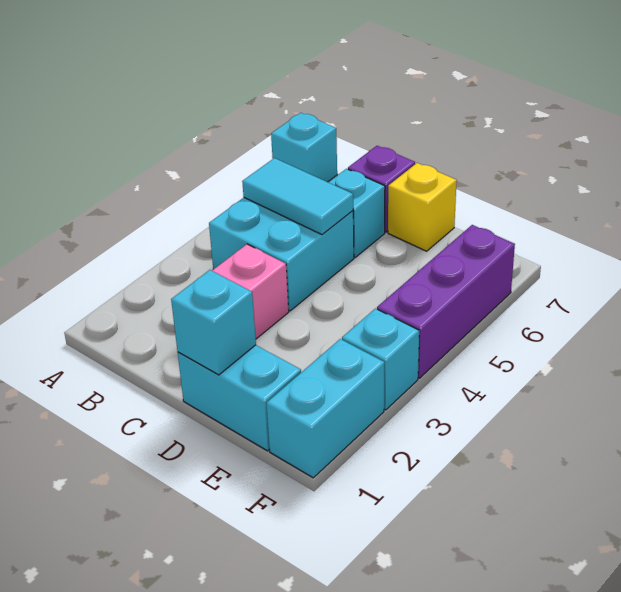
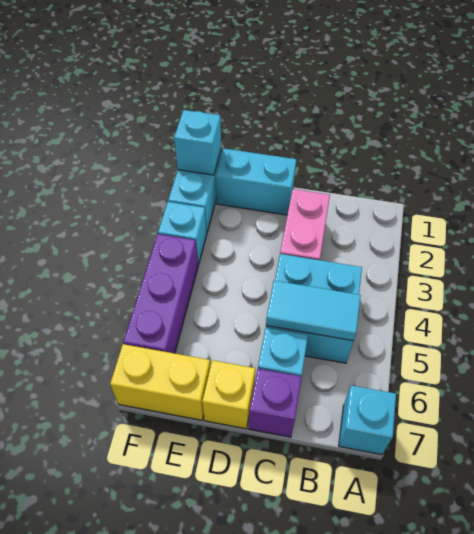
cyan 1x1 brick [171,270,256,375] -> cyan 1x1 brick moved to [174,110,221,175]
none -> yellow 1x2 brick [110,344,210,420]

